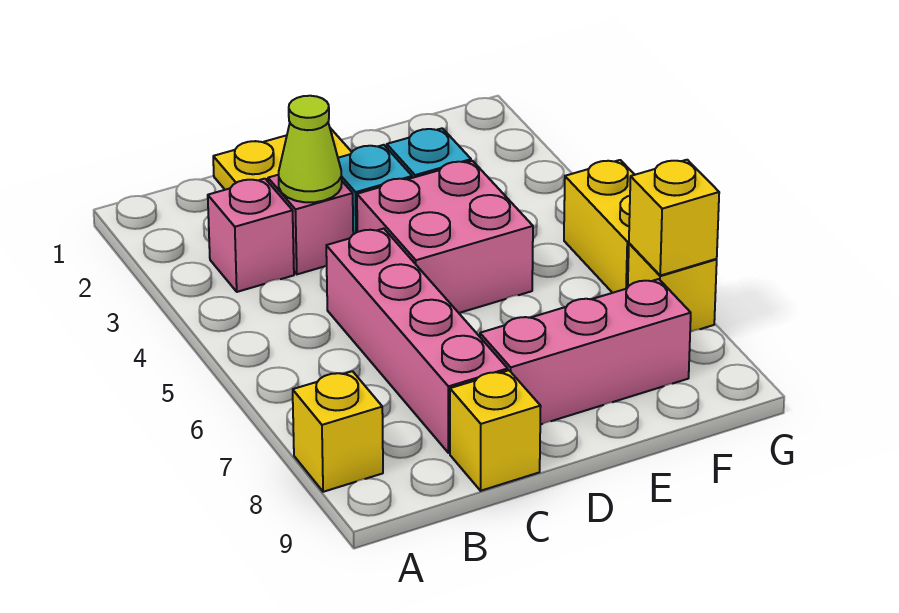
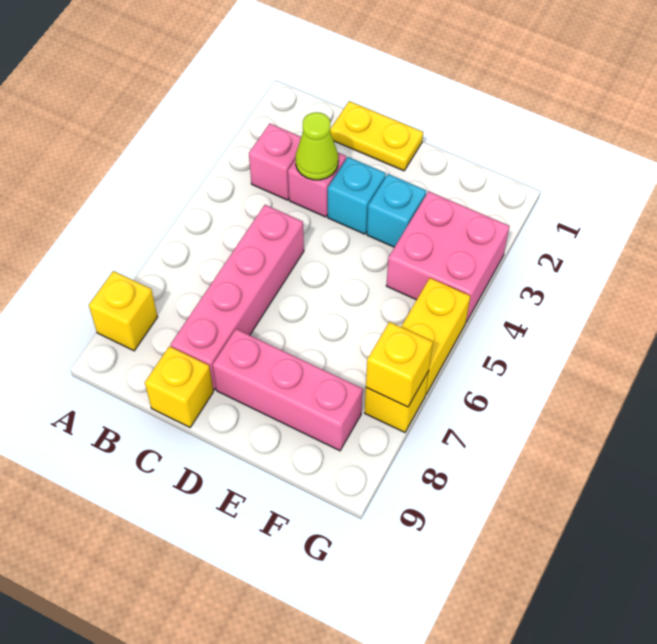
pink 2x2 brick [357,161,533,313] -> pink 2x2 brick moved to [386,191,509,322]

